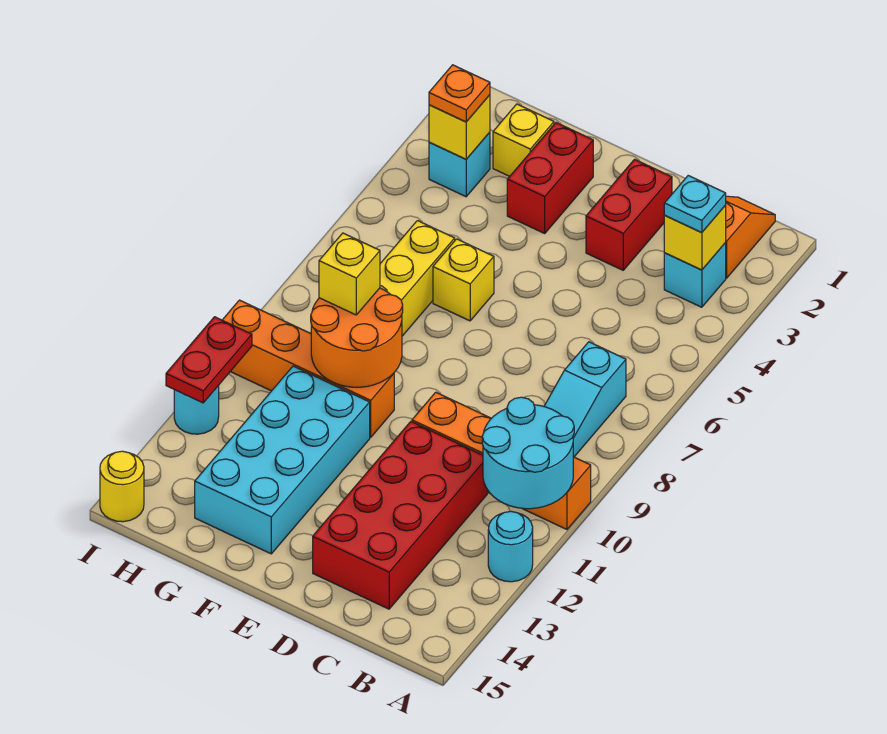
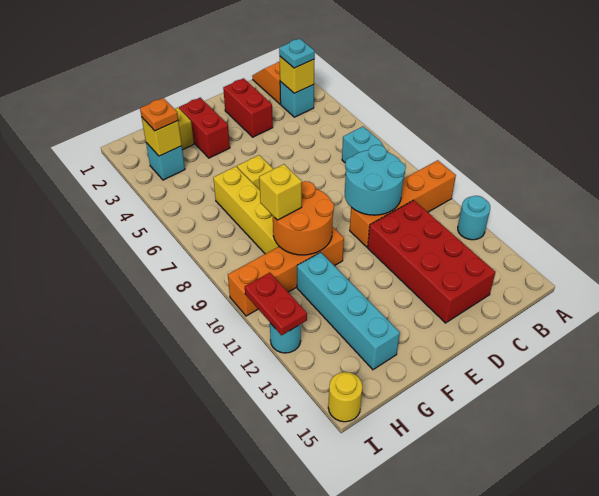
cyan 2x2 round brick [482,397,574,509] -> cyan 2x2 round brick moved to [345,145,406,215]
cyan 2x4 brick [195,366,370,554] -> cyan 1x4 brick [297,252,400,370]

